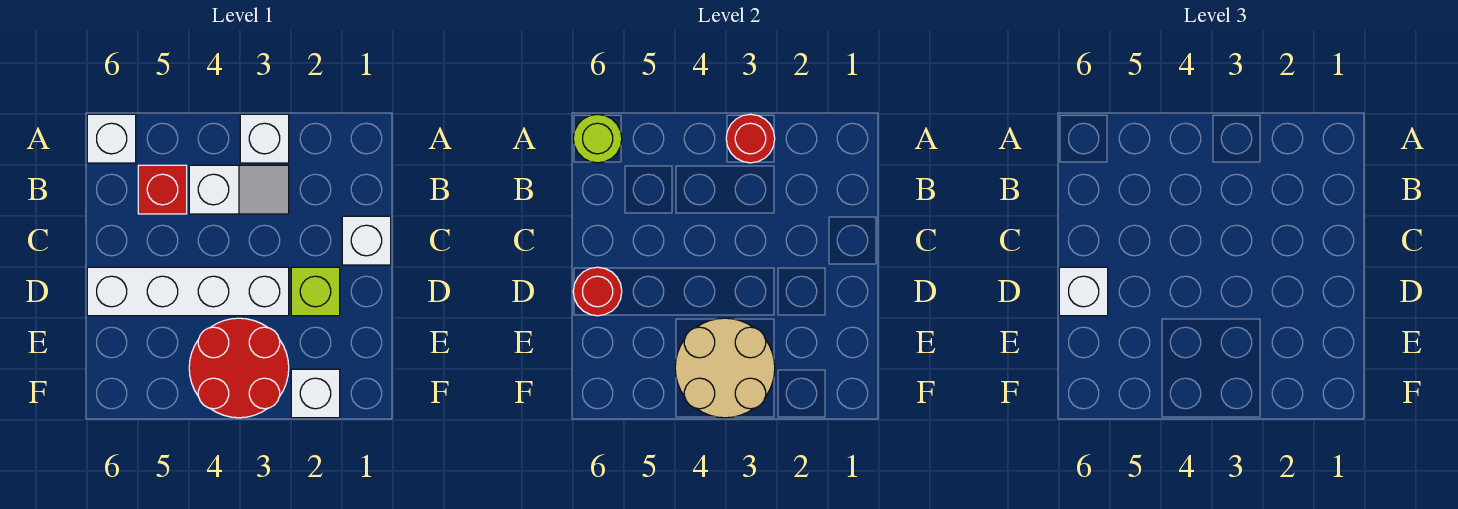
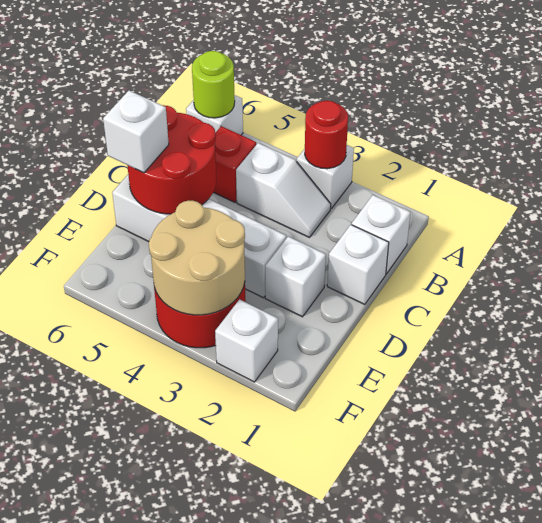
none -> white 1x1 brick [352,195,410,274]
lime 1x1 brick [291,267,340,316] -> white 1x1 brick [265,237,326,317]
red 1x1 round brick [573,267,622,316] -> red 2x2 round brick [127,105,216,214]

